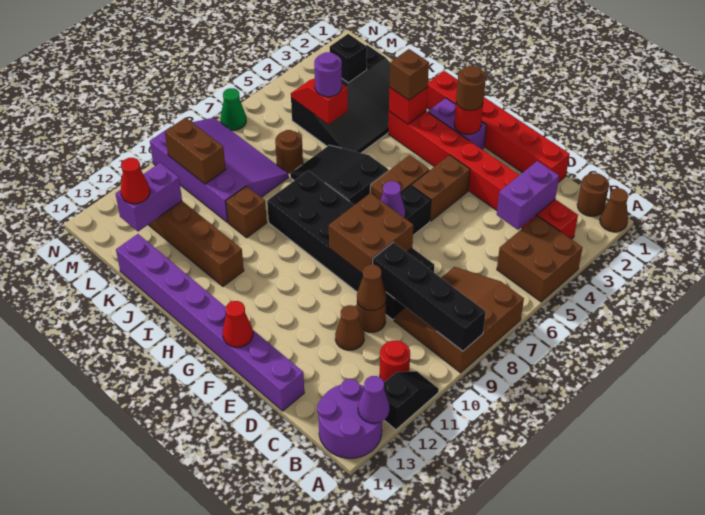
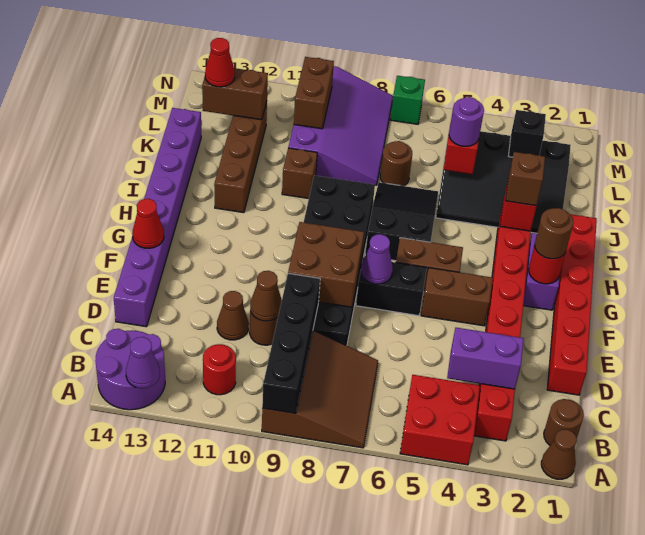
brown 2x2 brick [497,216,583,302] -> red 2x2 brick [400,375,480,465]
brown 3x3 slope [394,267,524,373] -> brown 3x3 slope turned to [262,330,378,448]
black 1x2 slope [384,371,439,430] -> none
purple 1x2 brick [116,163,182,232] -> brown 1x2 brick [202,68,268,120]
green 1x1 cone [220,88,246,130] -> green 1x1 brick [390,76,425,124]

